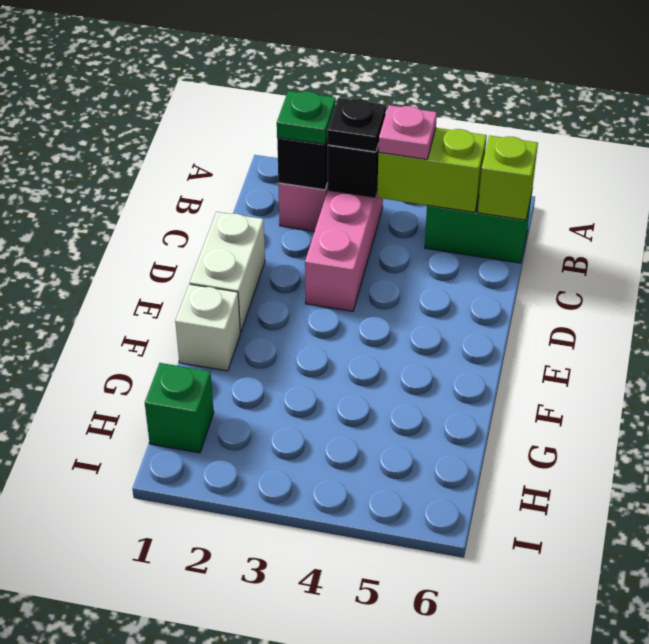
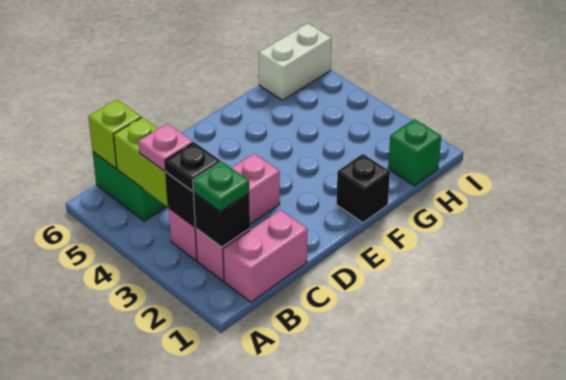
none -> pink 1x2 brick [223,210,308,302]
white 1x2 brick [190,212,265,332] -> white 1x2 brick moved to [259,24,332,100]
white 1x1 brick [175,284,240,371] -> black 1x1 brick [336,154,390,223]

